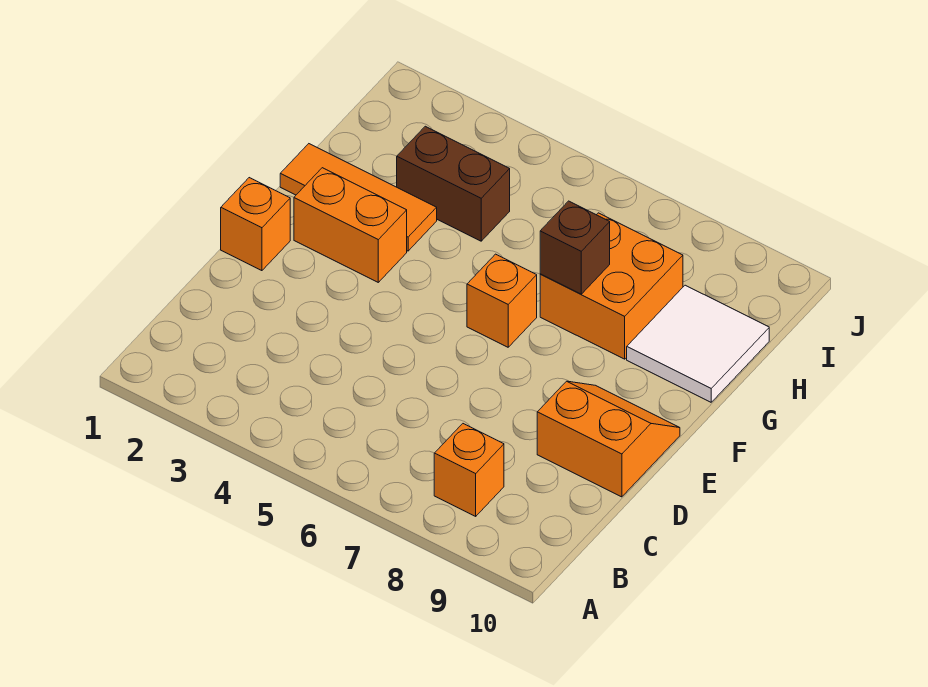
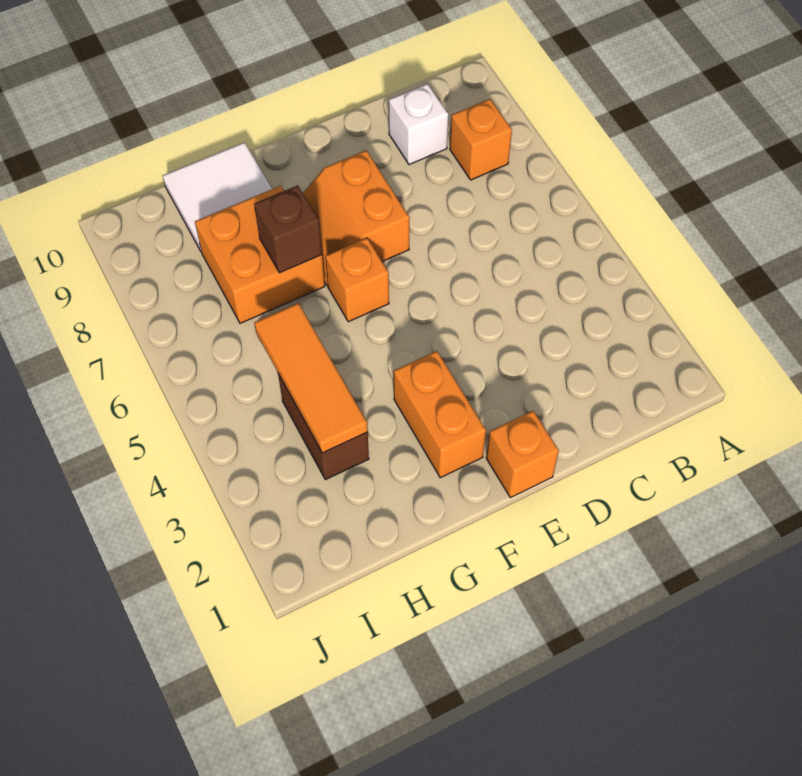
none -> white 1x1 brick [389,84,448,165]
orange 2x2 slope [537,381,680,497] -> orange 2x2 slope moved to [303,150,410,285]
orange 1x3 tile [280,144,437,251] -> orange 1x3 tile moved to [254,303,368,453]

